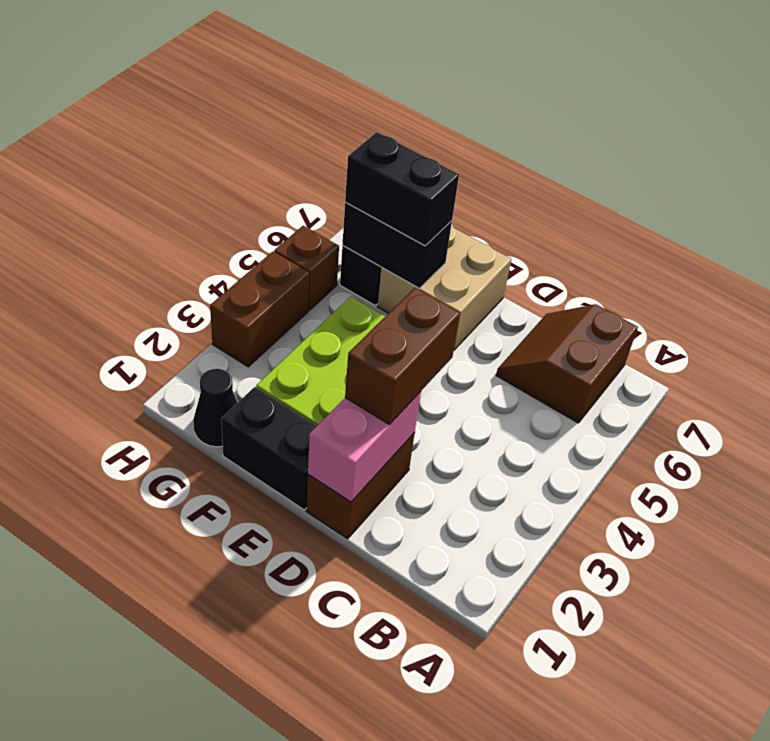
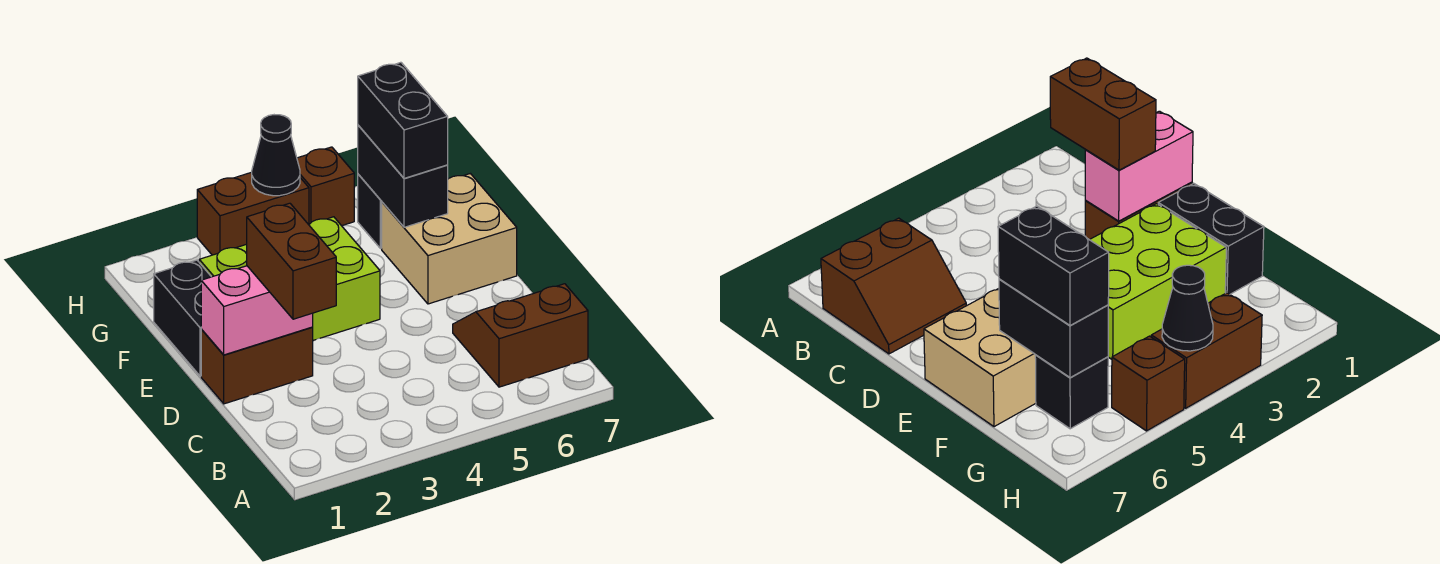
brown 1x2 brick [345,287,460,425] -> brown 1x2 brick turned to [247,203,336,319]
black 1x1 cone [193,369,237,447] -> black 1x1 cone moved to [252,115,300,196]

